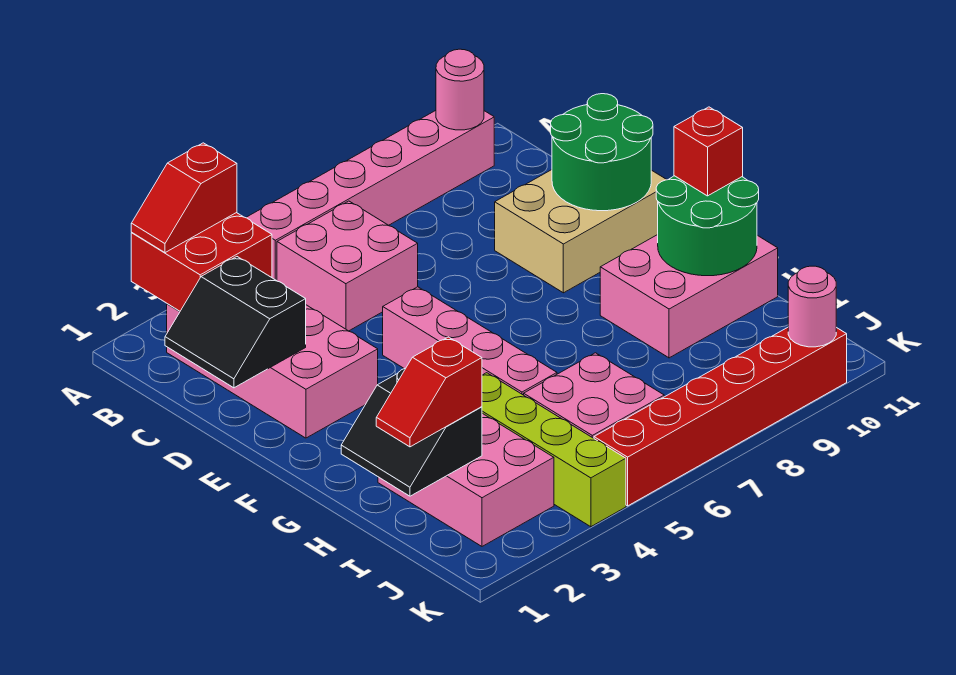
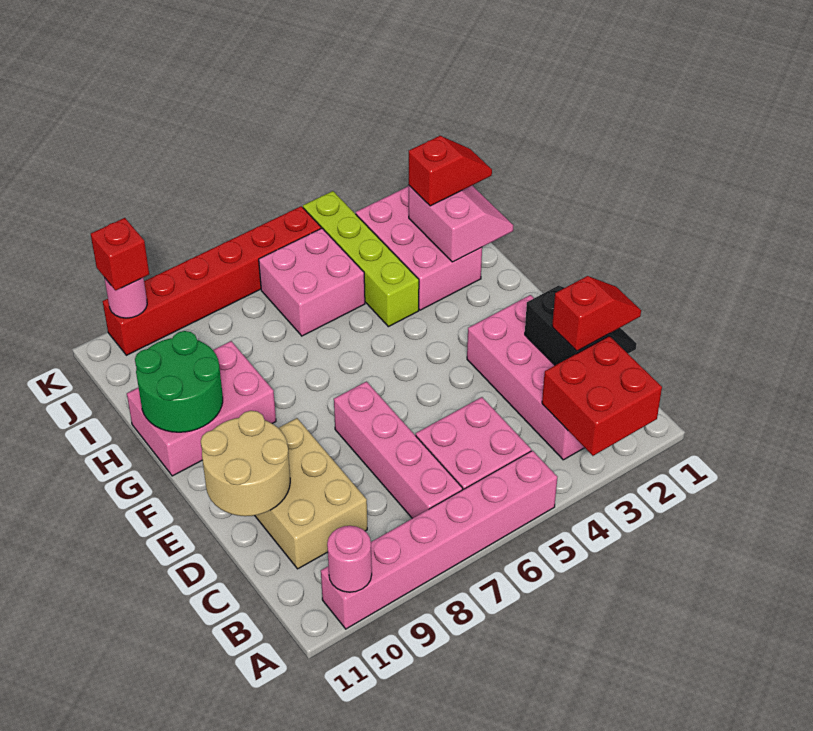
red 1x2 slope [131,143,237,253] -> red 1x2 slope moved to [552,276,641,351]
tan 2x3 brick [495,170,667,293] -> tan 2x3 brick turned to [255,418,367,569]
green 2x2 round brick [551,94,653,211] -> tan 2x2 round brick [201,411,290,516]
pink 1x4 brick [383,287,557,395] -> pink 1x4 brick moved to [334,382,463,518]
red 1x1 brick [674,107,743,196] -> red 1x1 brick moved to [91,218,149,291]
black 2x2 slope [341,368,482,496] -> pink 2x2 slope [409,186,514,262]

